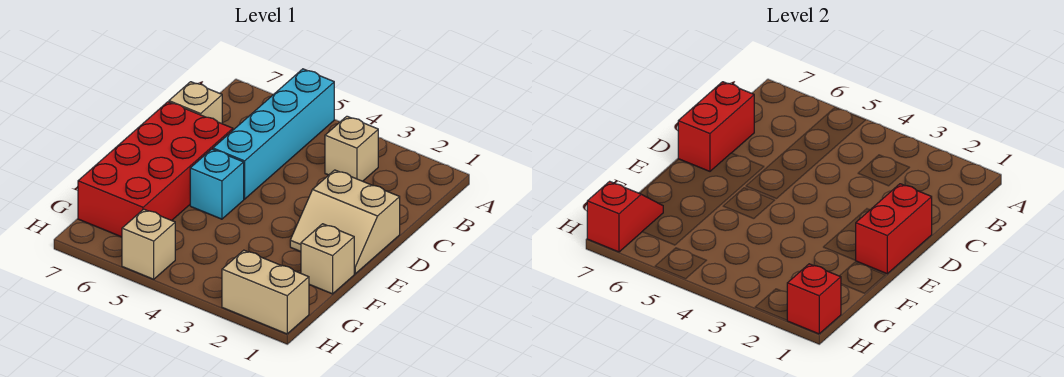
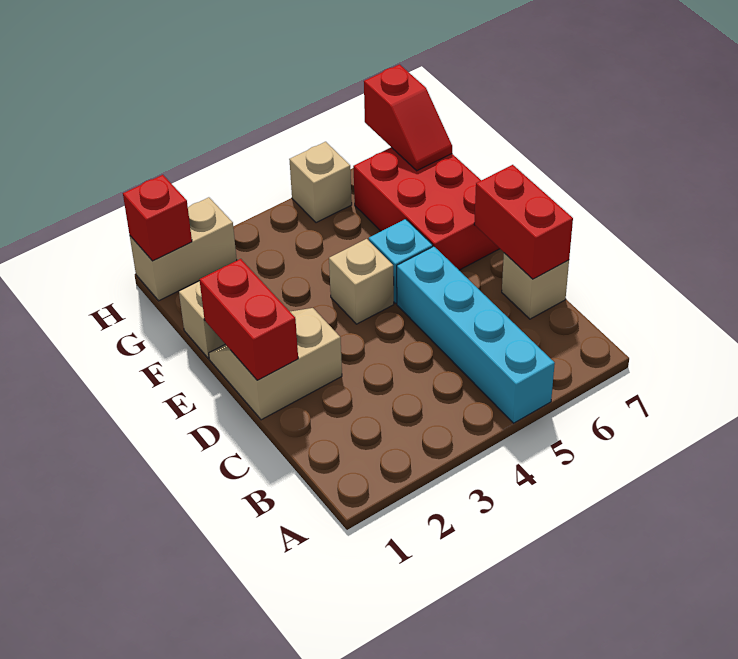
tan 1x1 brick [325,116,378,181] -> tan 1x1 brick moved to [329,239,394,324]
red 2x4 brick [78,102,233,237] -> red 2x3 brick [353,147,500,270]

